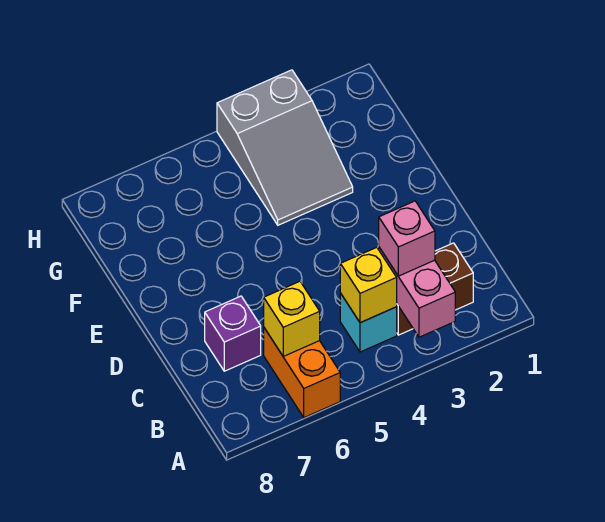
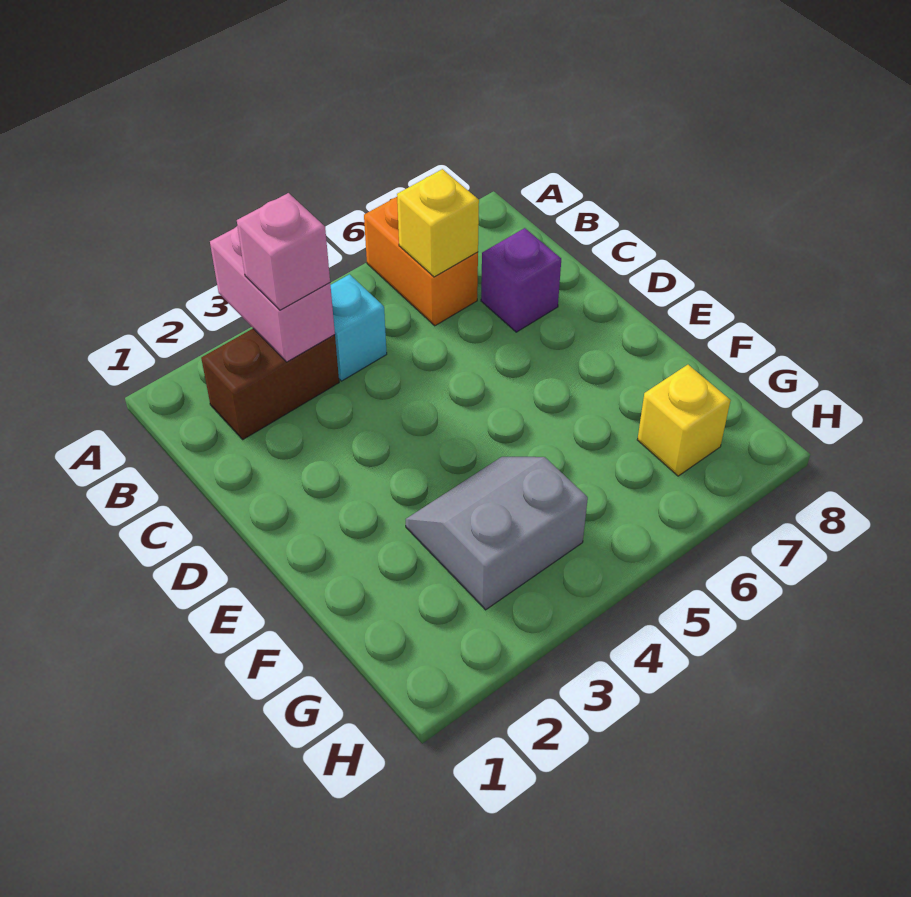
yellow 1x1 brick [340,247,397,323] -> yellow 1x1 brick moved to [637,365,731,476]
grey 2x3 slope [217,70,353,225] -> grey 2x2 slope [406,457,588,610]

